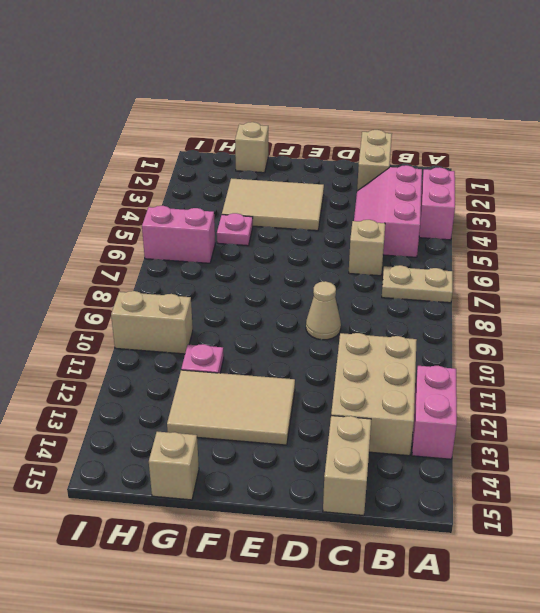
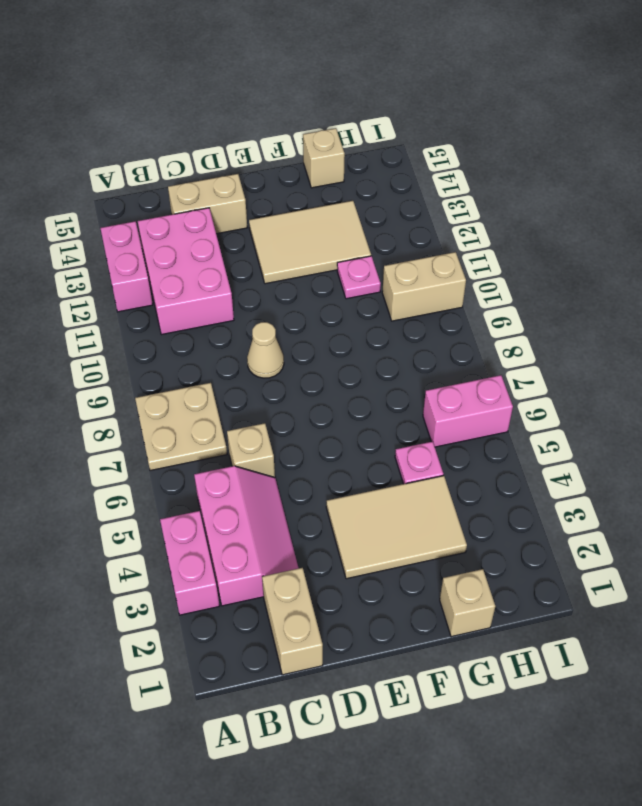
tan 1x2 plate [382,265,453,303] -> tan 2x2 plate [135,383,227,470]
tan 2x3 brick [331,333,417,456] -> pink 2x3 brick [138,208,234,335]
tan 1x2 brick [323,416,371,516] -> tan 1x2 brick turned to [168,174,247,234]

